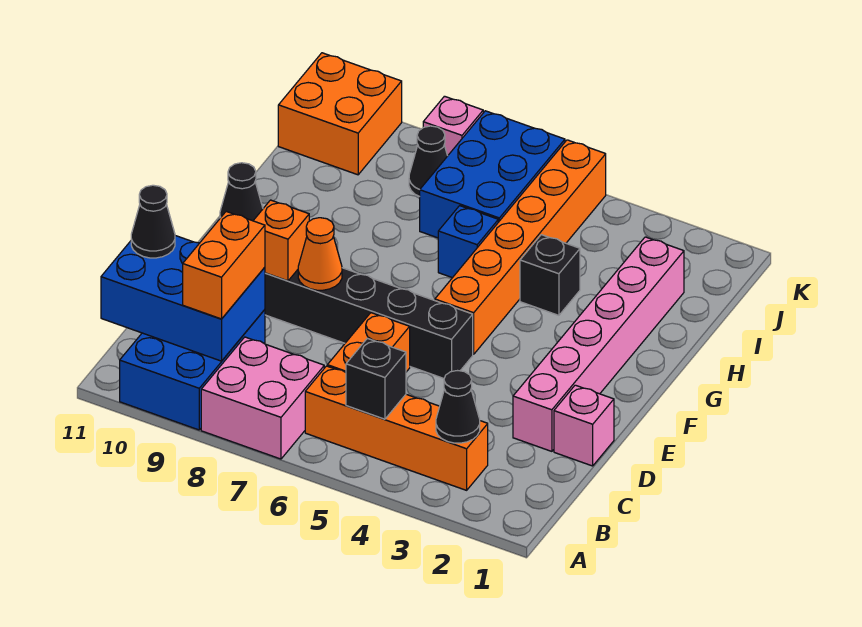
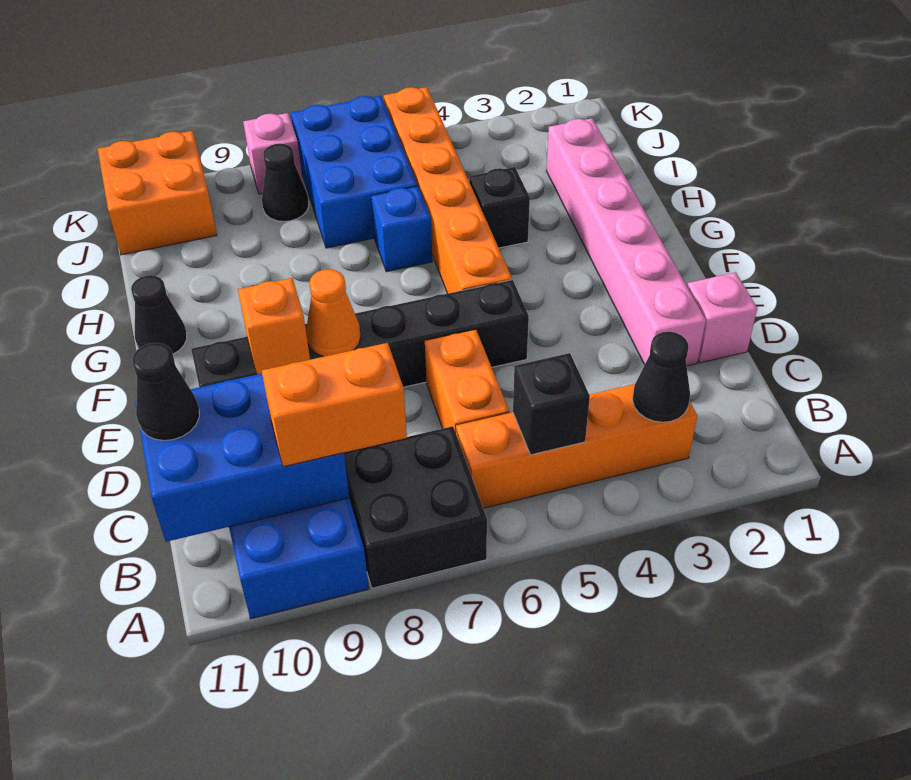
pink 2x2 brick [201,337,324,459] -> black 2x2 brick [344,426,487,588]
orange 1x2 brick [183,211,265,319] -> orange 1x2 brick turned to [262,343,407,467]

